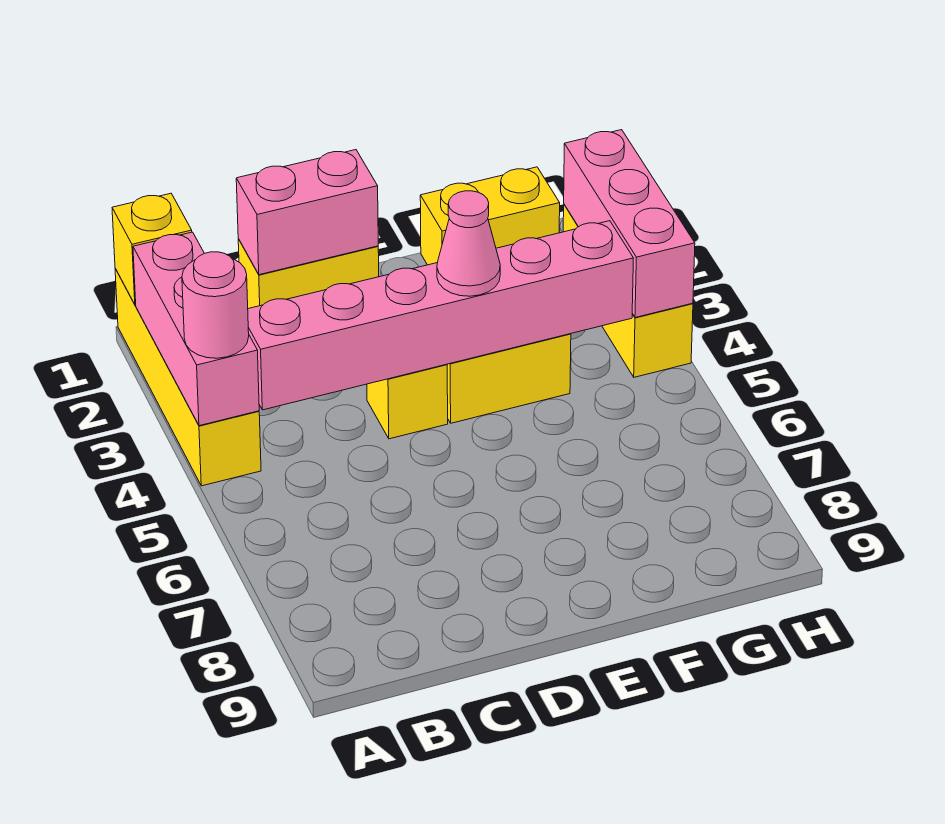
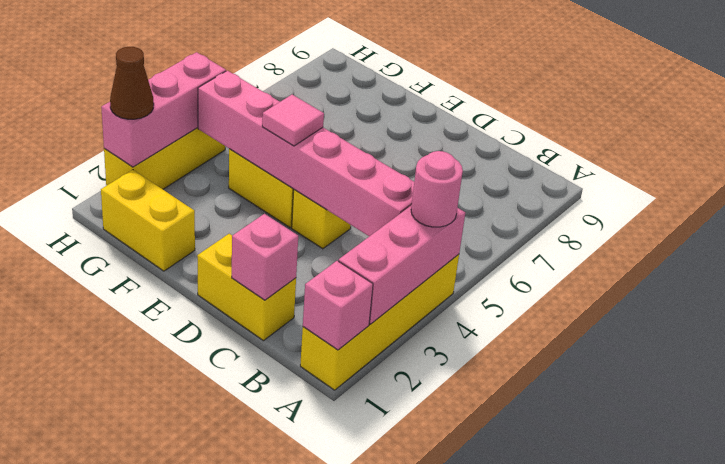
yellow 1x1 brick [112,193,192,305] -> pink 1x1 brick [303,261,373,350]
pink 1x2 brick [236,150,378,275] -> pink 1x1 brick [232,214,298,300]
pink 1x1 cone [437,191,500,296] -> pink 1x1 tile [262,94,324,146]
none -> brown 1x1 cone [110,47,154,119]

